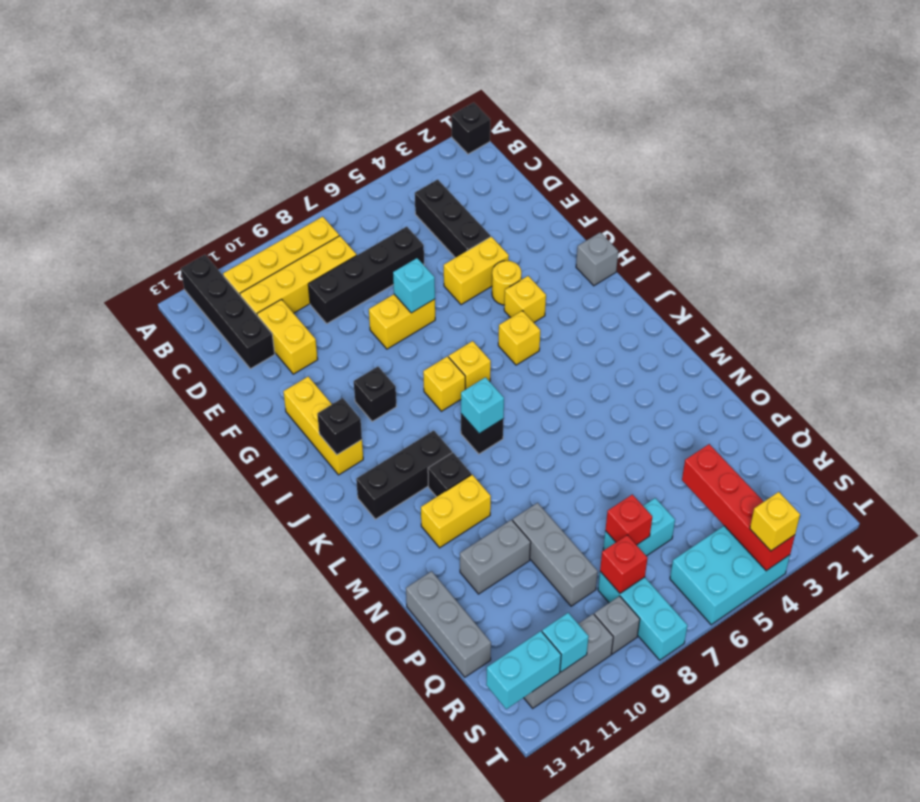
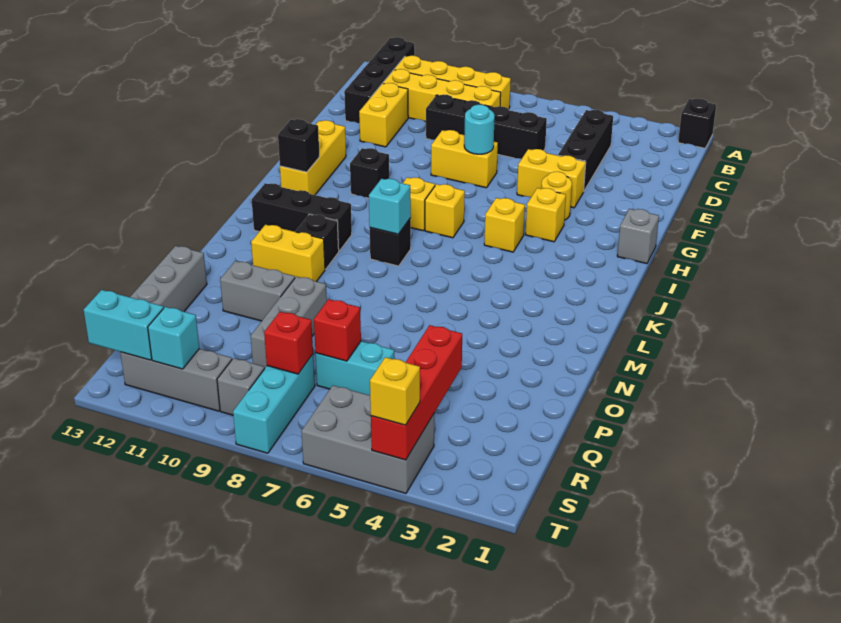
cyan 1x1 brick [393,258,435,313] -> cyan 1x1 round brick [464,105,495,154]
cyan 2x3 brick [670,526,790,625] -> grey 2x3 brick [301,385,434,493]

